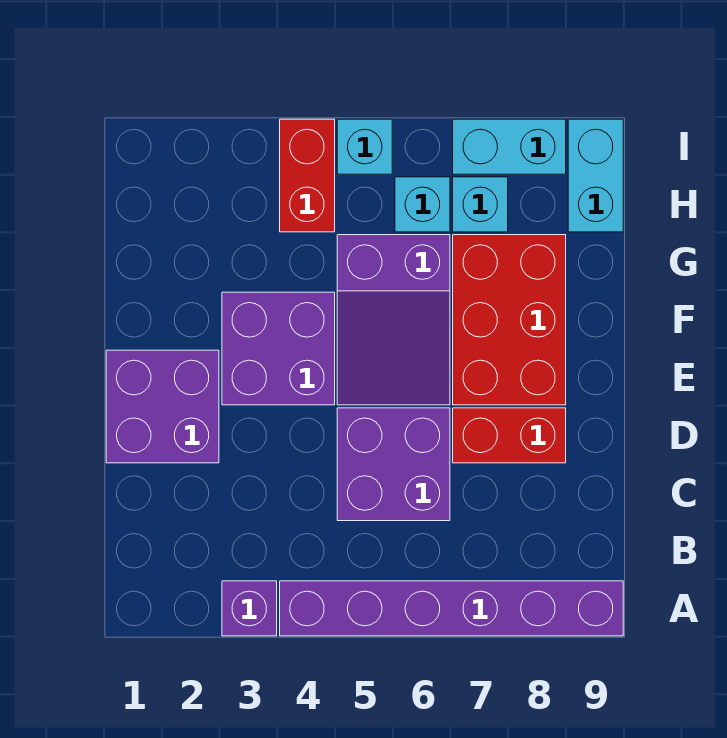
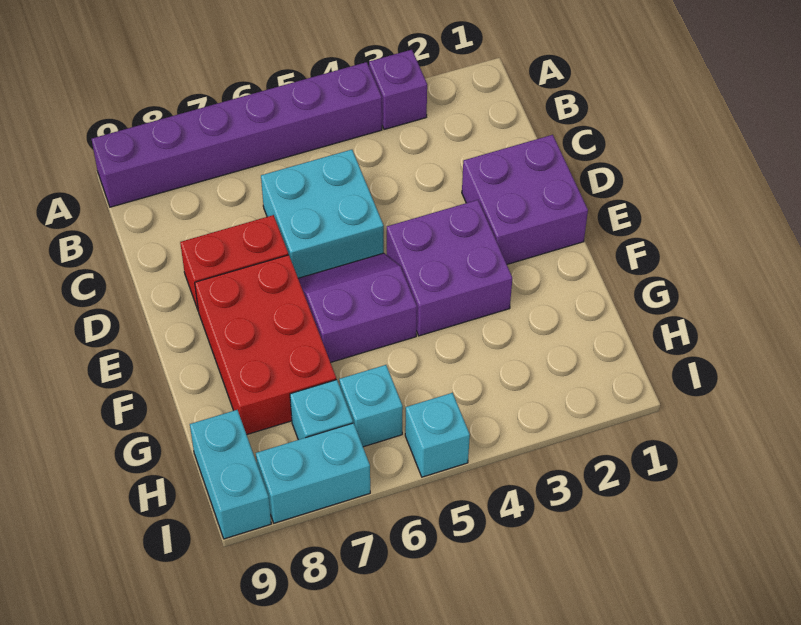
purple 2x2 brick [337,408,450,521] -> cyan 2x2 brick [261,150,384,278]
purple 2x3 slope [337,235,450,405] -> purple 2x2 slope [298,253,417,362]
red 1x2 brick [280,119,335,232] -> none

